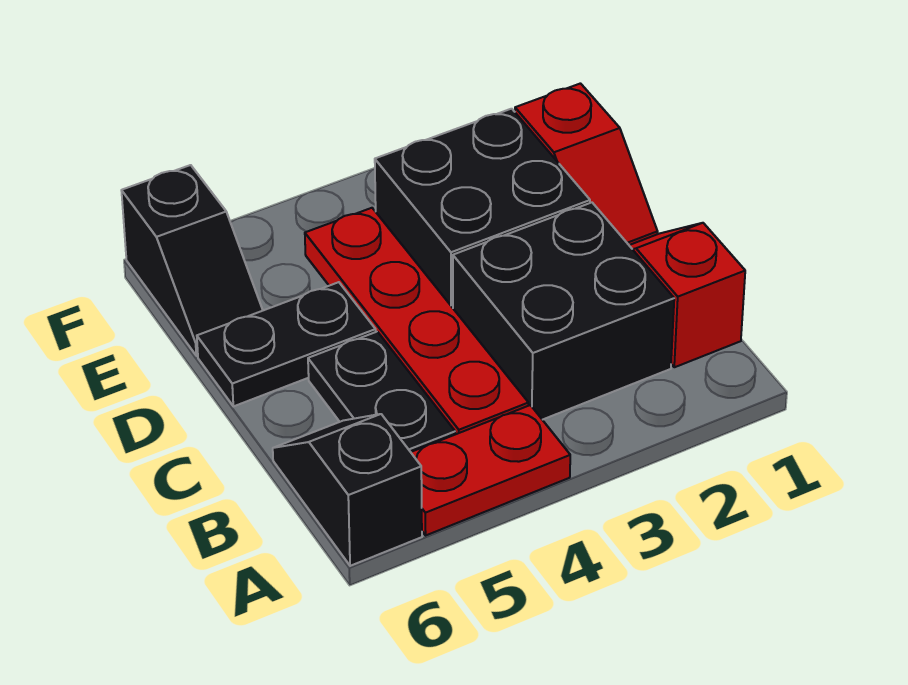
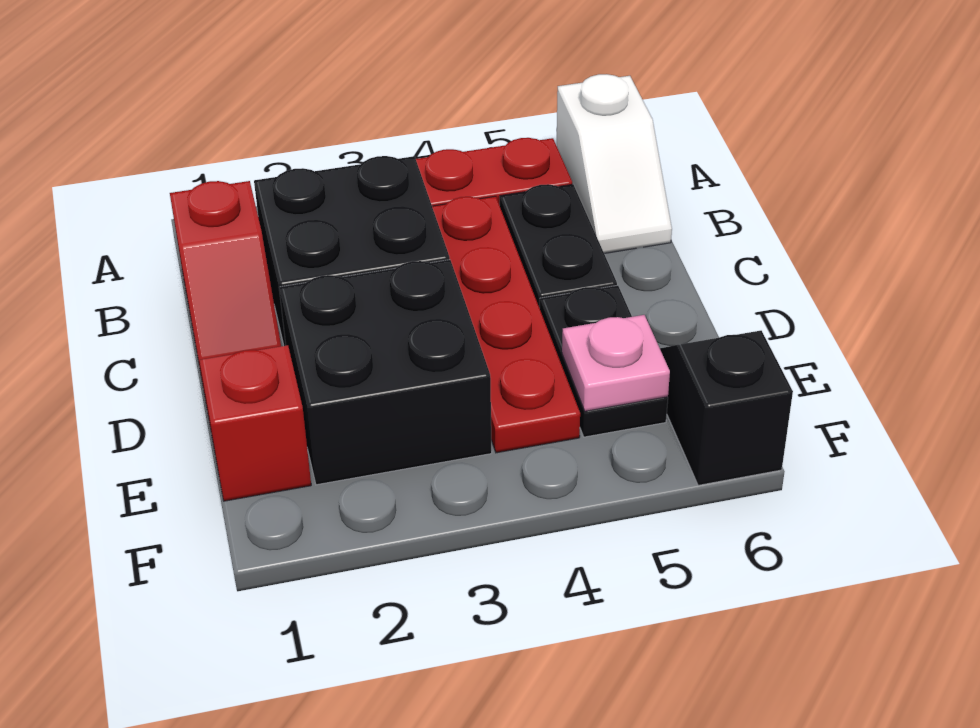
black 1x2 slope [273,414,422,566] -> white 1x2 slope [557,74,672,253]
black 1x2 plate [197,282,376,406] -> black 1x2 plate turned to [540,285,668,437]
none -> pink 1x1 plate [562,315,670,411]

